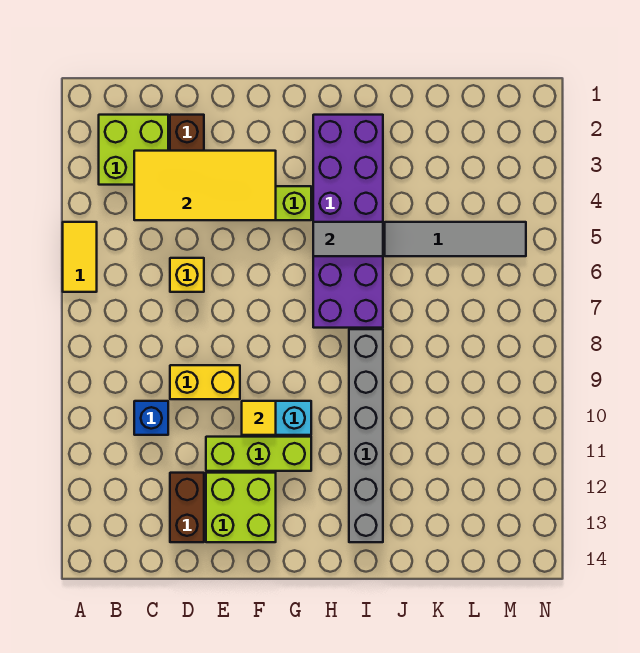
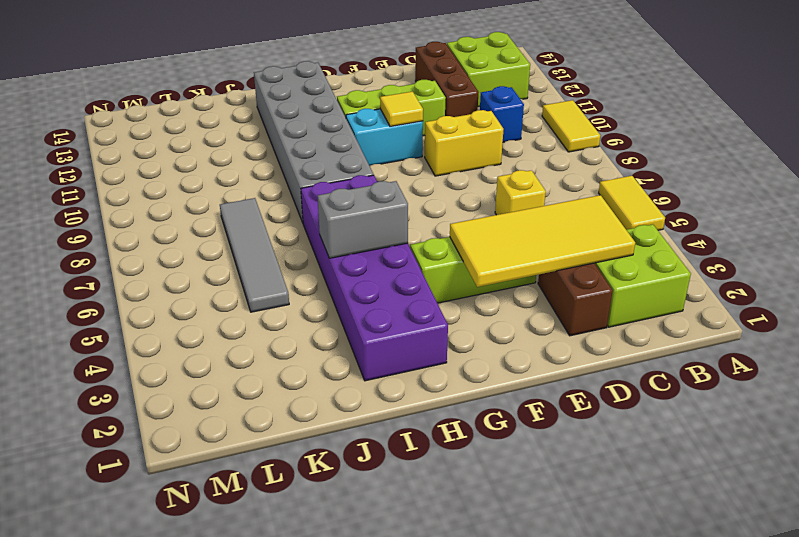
none -> yellow 1x2 tile [542,100,600,152]
brown 1x2 brick [170,473,204,542] -> brown 1x3 brick [415,42,479,117]
lime 2x2 brick [206,473,276,542] -> lime 2x2 brick moved to [447,32,530,107]
grey 1x2 tile [313,222,383,256] -> grey 1x2 brick [317,181,408,258]
grey 1x6 brick [349,329,383,542] -> grey 2x6 brick [254,61,374,222]
grey 1x4 tile [385,222,526,256] -> grey 1x4 tile turned to [220,198,289,312]

